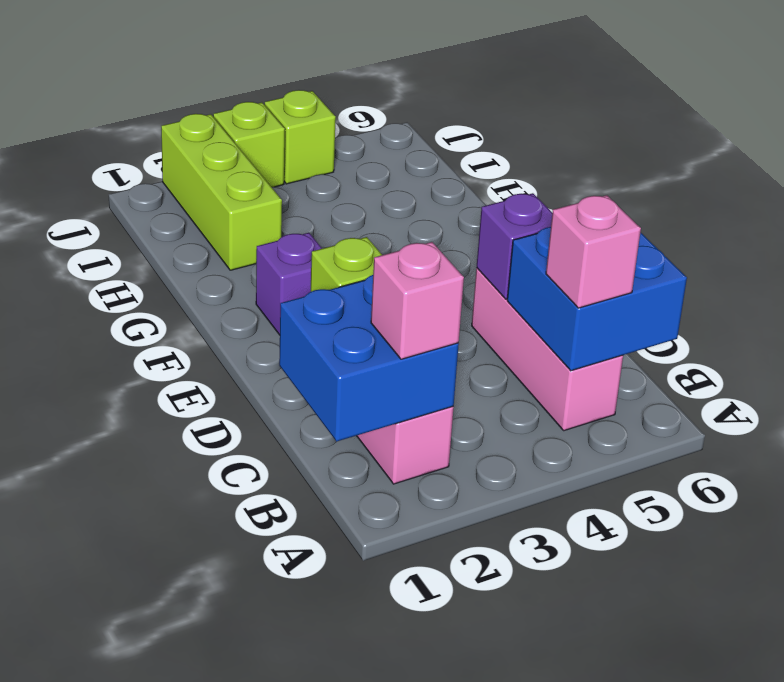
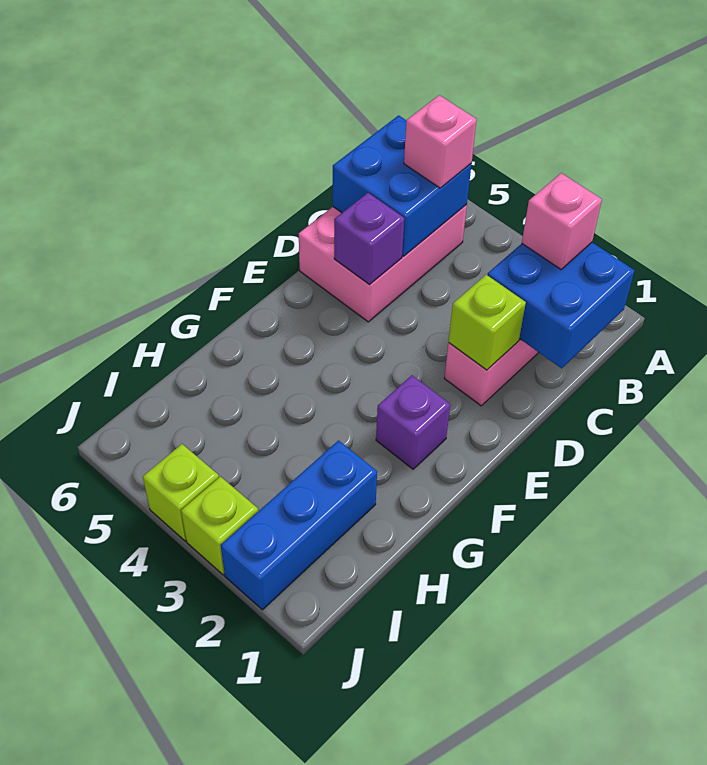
pink 1x3 brick [472,268,623,431] -> pink 2x3 brick [299,204,467,322]
lime 1x3 brick [161,114,282,270] -> blue 1x3 brick [221,440,377,610]

